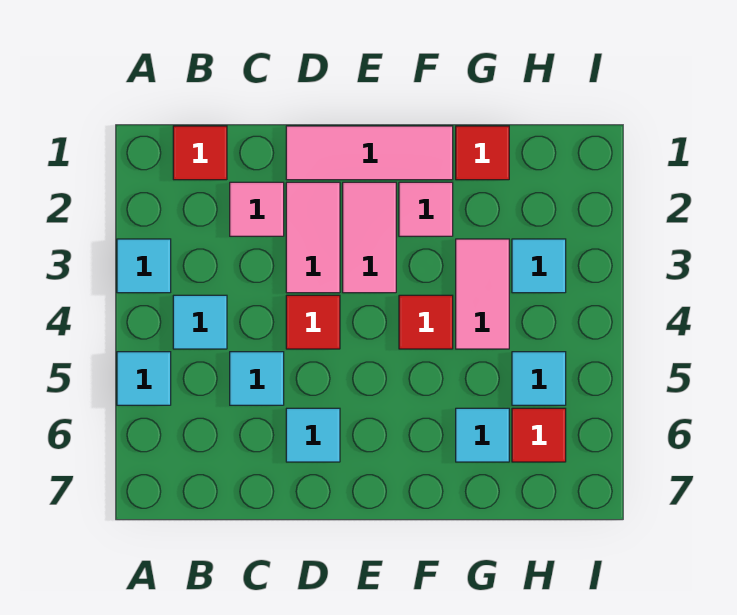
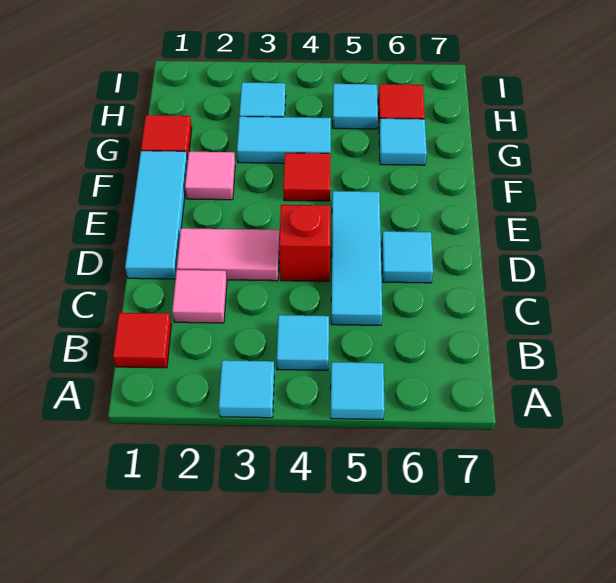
cyan 1x1 tile [230,352,284,405] -> cyan 1x3 tile [331,191,382,325]
pink 1x3 tile [286,126,453,180] -> cyan 1x3 tile [125,151,188,279]
red 1x1 tile [286,295,340,349] -> red 1x1 brick [279,205,331,281]
pink 1x2 tile [343,182,396,293] -> none
pink 1x2 tile [456,239,509,349] -> cyan 1x2 tile [237,117,331,163]

